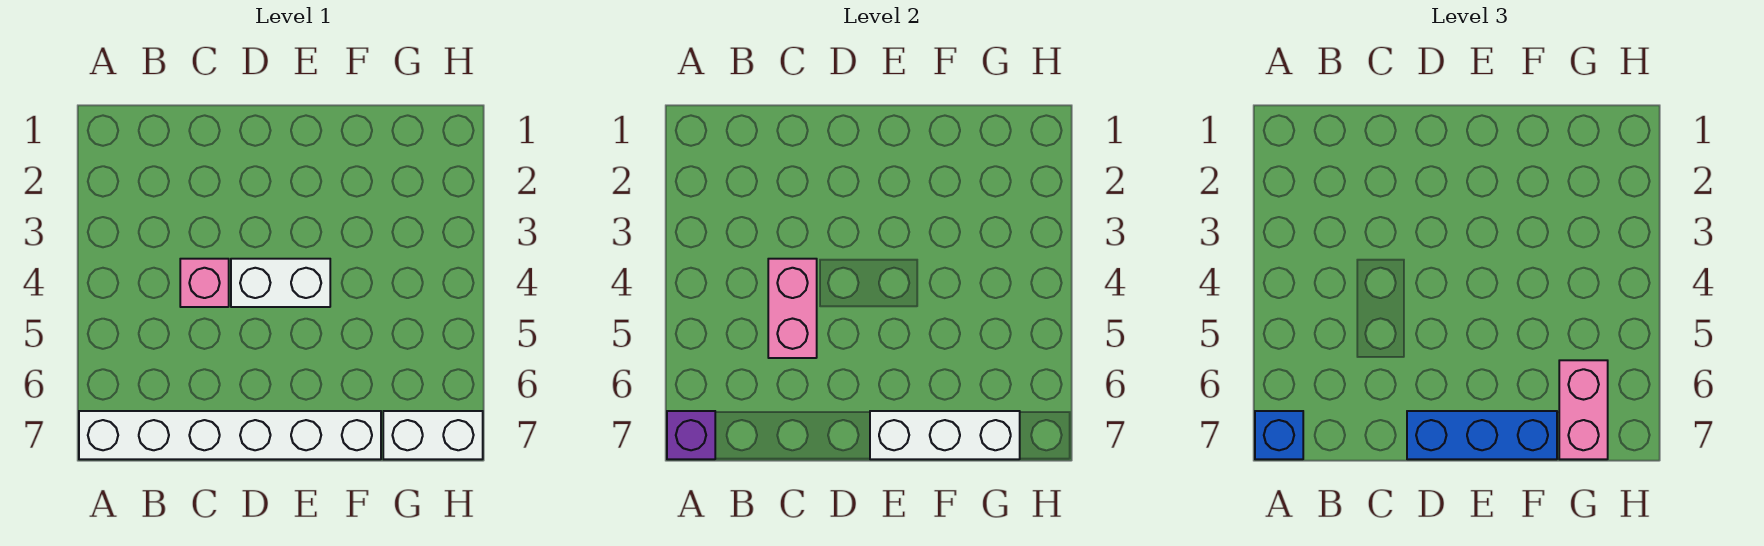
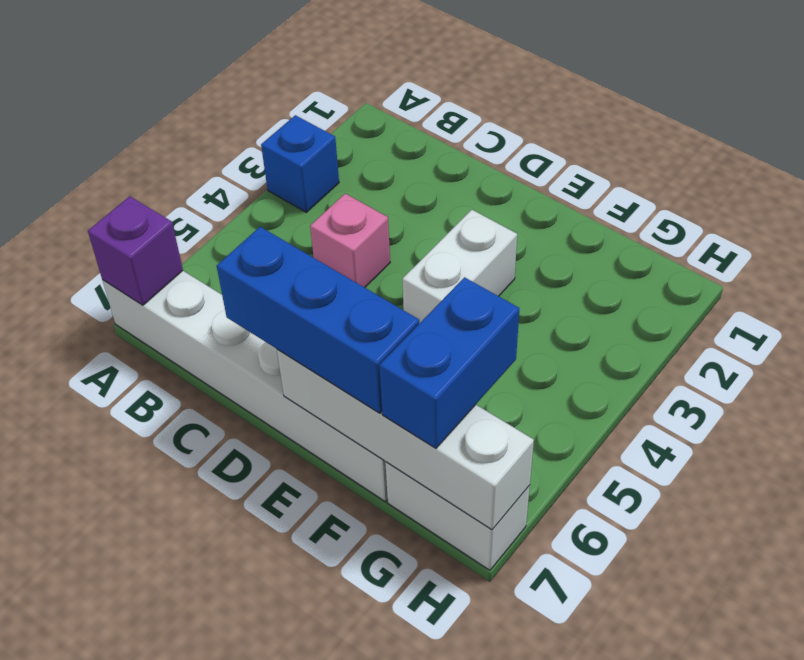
blue 1x1 brick [1255,411,1303,459] -> blue 1x1 brick moved to [261,115,339,212]
pink 1x2 brick [768,259,817,358] -> none
white 1x2 brick [231,259,330,307] -> white 1x2 brick turned to [402,210,517,324]
white 1x3 brick [870,411,1020,459] -> white 1x4 brick [277,349,534,530]
pink 1x2 brick [1559,360,1608,459] -> blue 1x2 brick [380,277,519,448]

